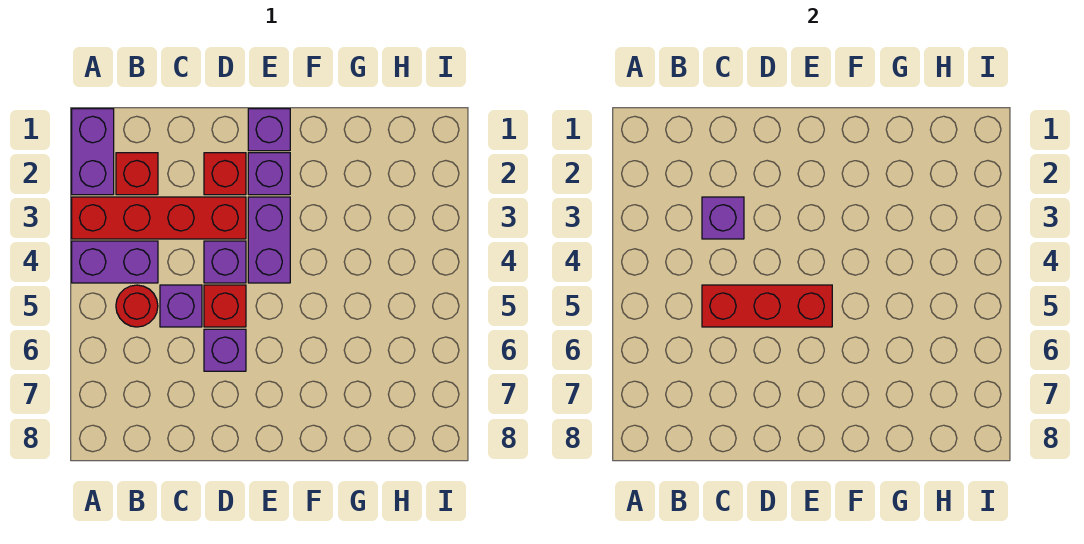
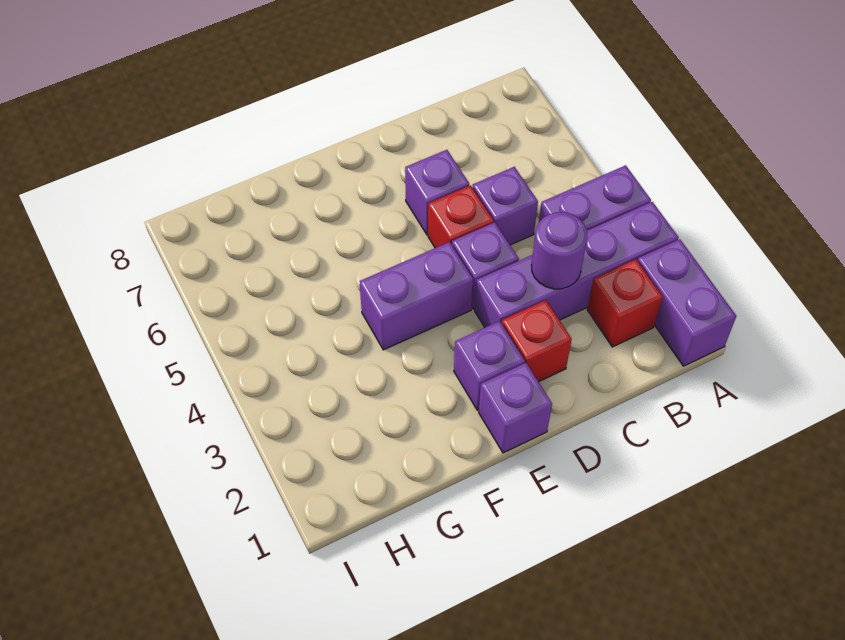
red 1x4 brick [72,197,246,239] -> purple 1x4 brick [475,202,678,327]
red 1x1 round brick [116,285,158,327] -> none
purple 1x1 brick [702,197,744,239] -> purple 1x1 round brick [532,212,587,289]
red 1x3 brick [702,285,832,327] -> none
purple 1x2 brick [248,197,290,283] -> purple 1x2 brick turned to [359,242,473,350]

